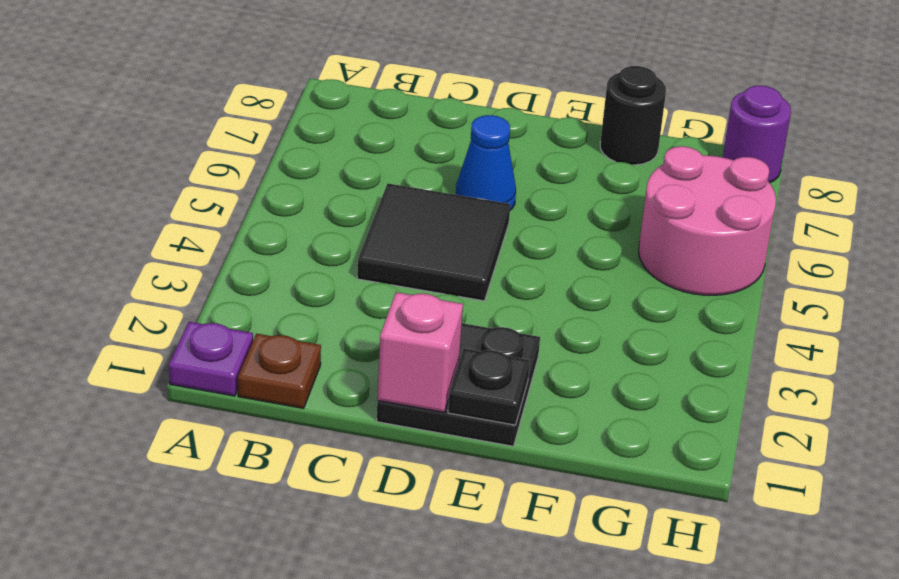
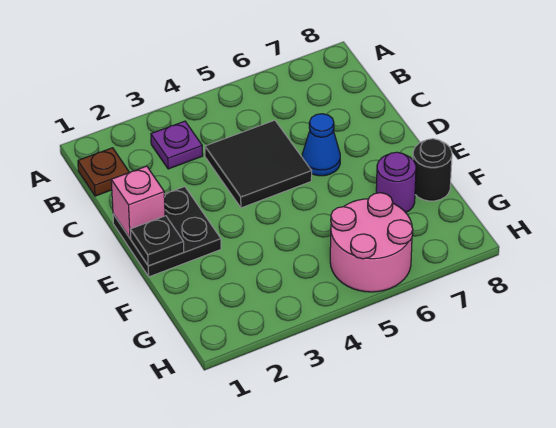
purple 1x1 plate [169,322,253,396] -> purple 1x1 plate moved to [151,121,203,169]
purple 1x1 round brick [723,86,791,183] -> purple 1x1 round brick moved to [376,152,416,213]

